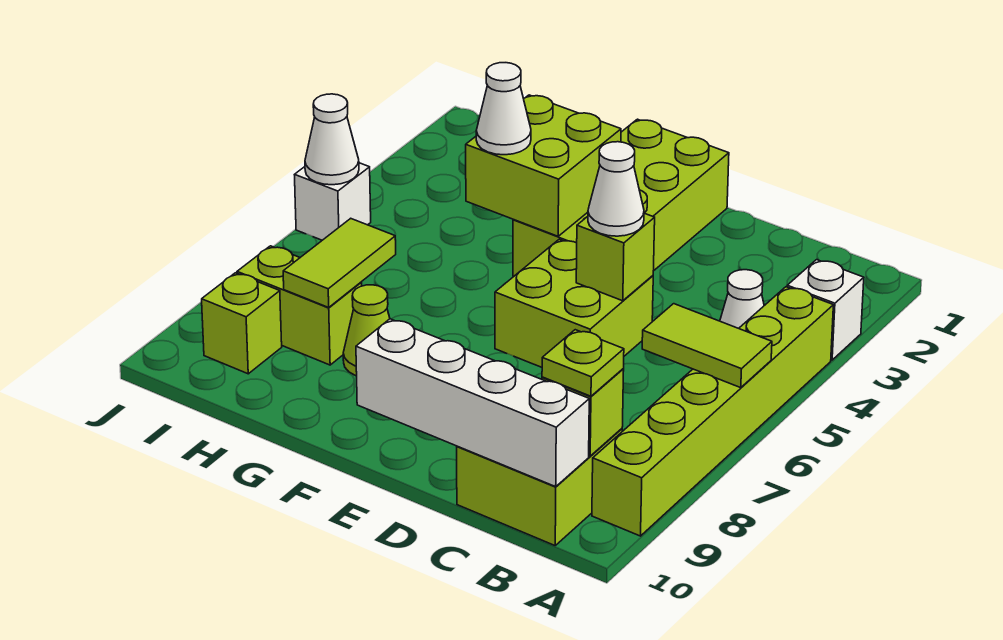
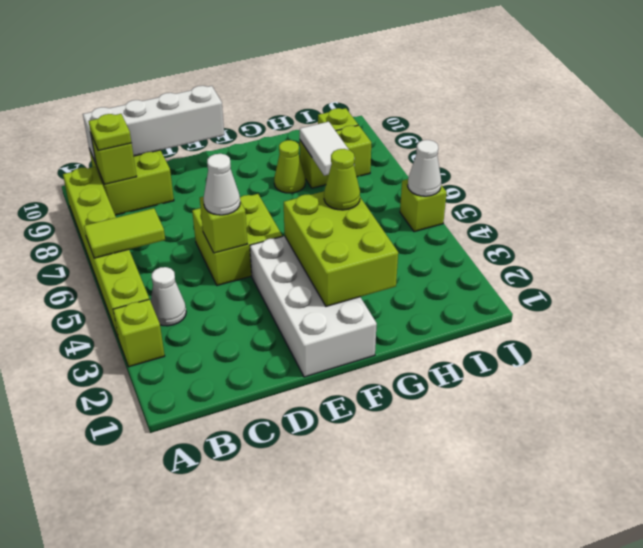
white 1x1 brick [787,260,864,360] -> lime 1x1 brick [113,299,165,367]
lime 2x4 brick [513,119,729,276] -> white 2x4 brick [250,236,377,377]
lime 2x2 brick [466,95,621,236] -> lime 2x3 brick [284,191,398,306]
white 1x1 cone [476,63,531,155] -> lime 1x1 cone [324,149,360,210]
lime 1x2 tile [283,218,396,307] -> white 1x2 tile [300,122,355,176]
white 1x1 brick [294,163,371,240] -> lime 1x1 brick [400,179,447,232]

